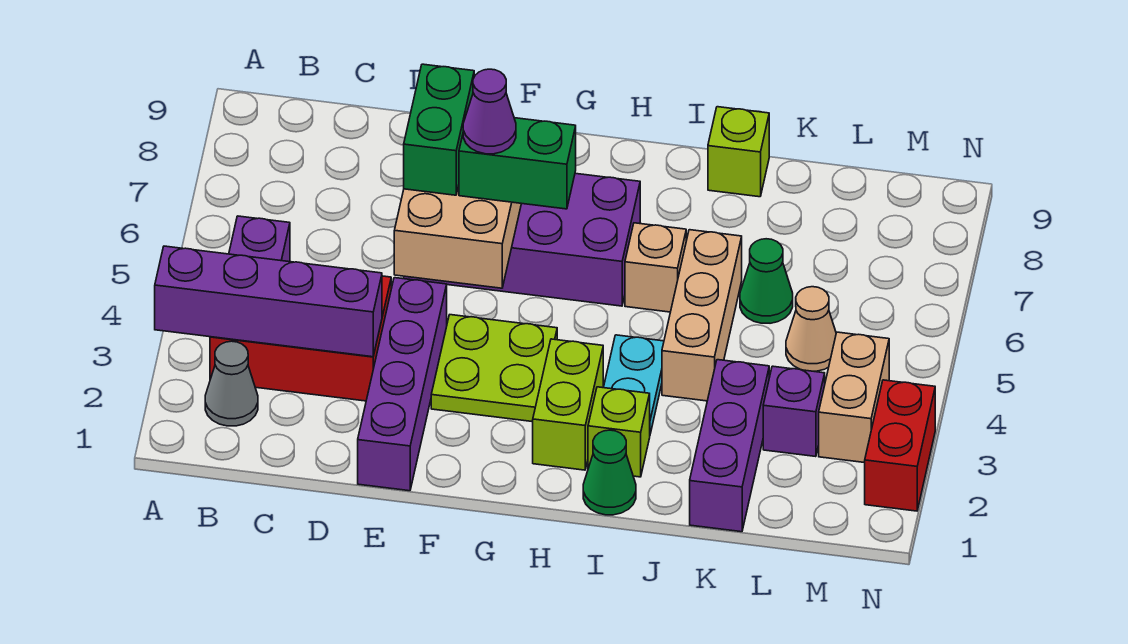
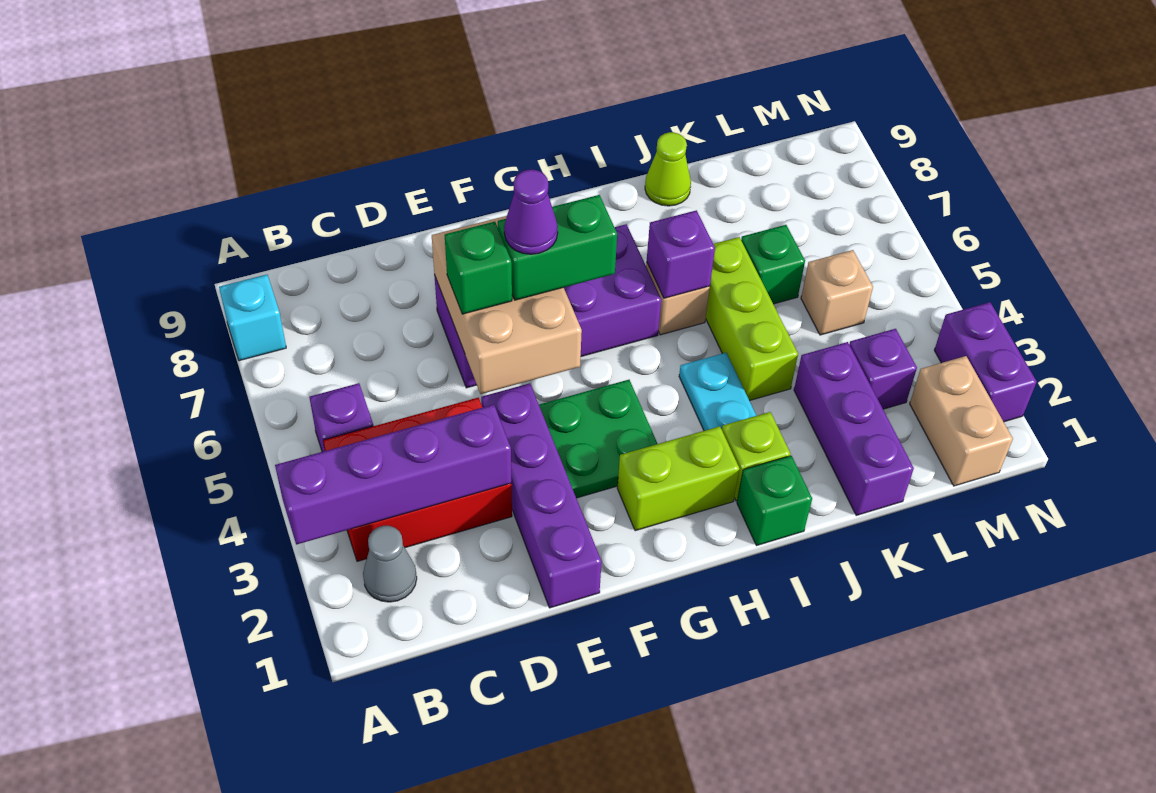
none -> cyan 1x1 brick [219,275,286,361]
green 1x2 brick [404,64,474,195] -> green 1x1 brick [445,222,512,314]
lime 2x2 plate [431,315,557,422] -> green 2x2 plate [539,380,657,498]
lime 1x2 brick [533,339,603,470] -> lime 1x2 brick turned to [617,426,739,531]
green 1x1 cone [583,430,636,515] -> green 1x1 brick [737,456,812,546]
none -> purple 1x1 brick [647,210,715,298]
tan 1x3 brick [662,230,742,401] -> lime 1x3 brick [706,237,798,401]
lime 1x1 brick [708,107,769,197] -> lime 1x1 cone [645,132,691,206]
green 1x1 cone [740,239,793,323] -> green 1x1 brick [741,225,805,304]
tan 1x1 cone [786,287,836,371] -> tan 1x1 brick [801,250,873,335]
tan 1x2 brick [819,332,889,463] -> tan 1x2 brick moved to [910,356,1013,486]
red 1x2 brick [865,380,935,511] -> purple 1x2 brick [934,302,1037,422]

